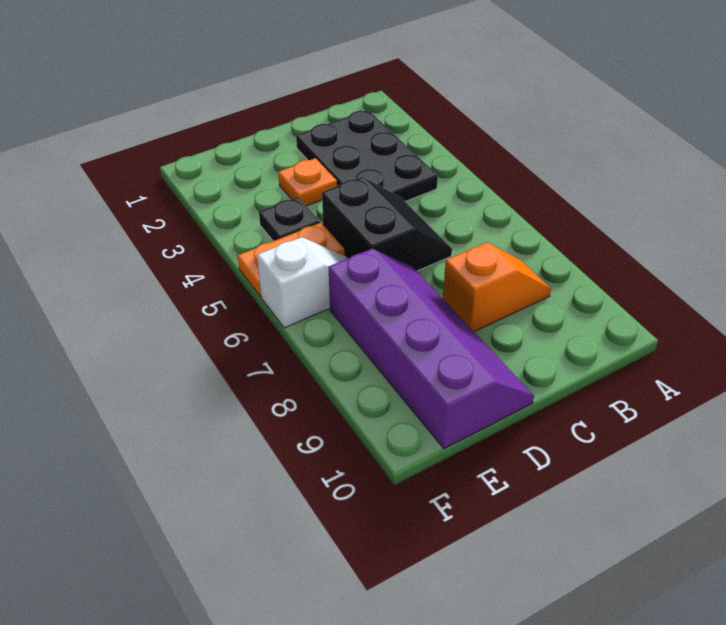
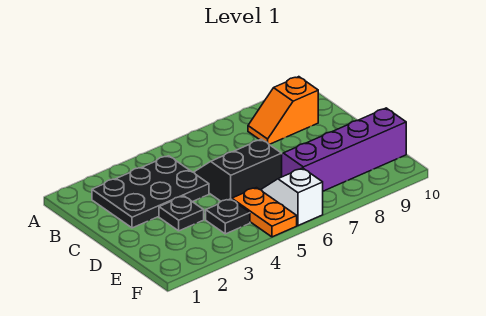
orange 1x2 slope [443,242,551,332] -> orange 1x2 slope turned to [248,77,318,145]
orange 1x1 plate [278,158,337,206] -> black 1x1 plate [159,196,204,231]

